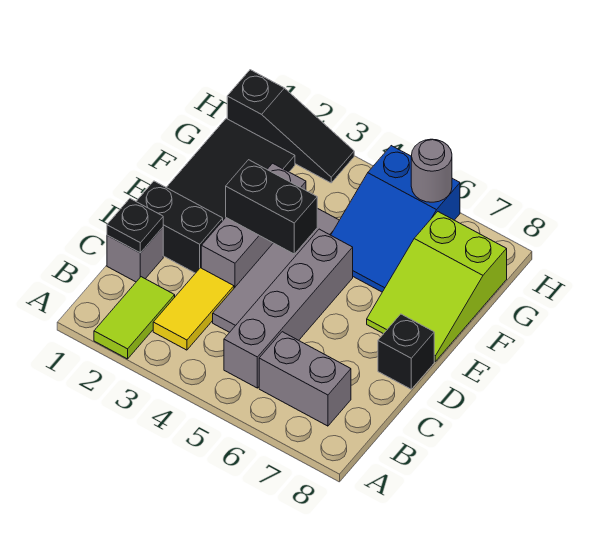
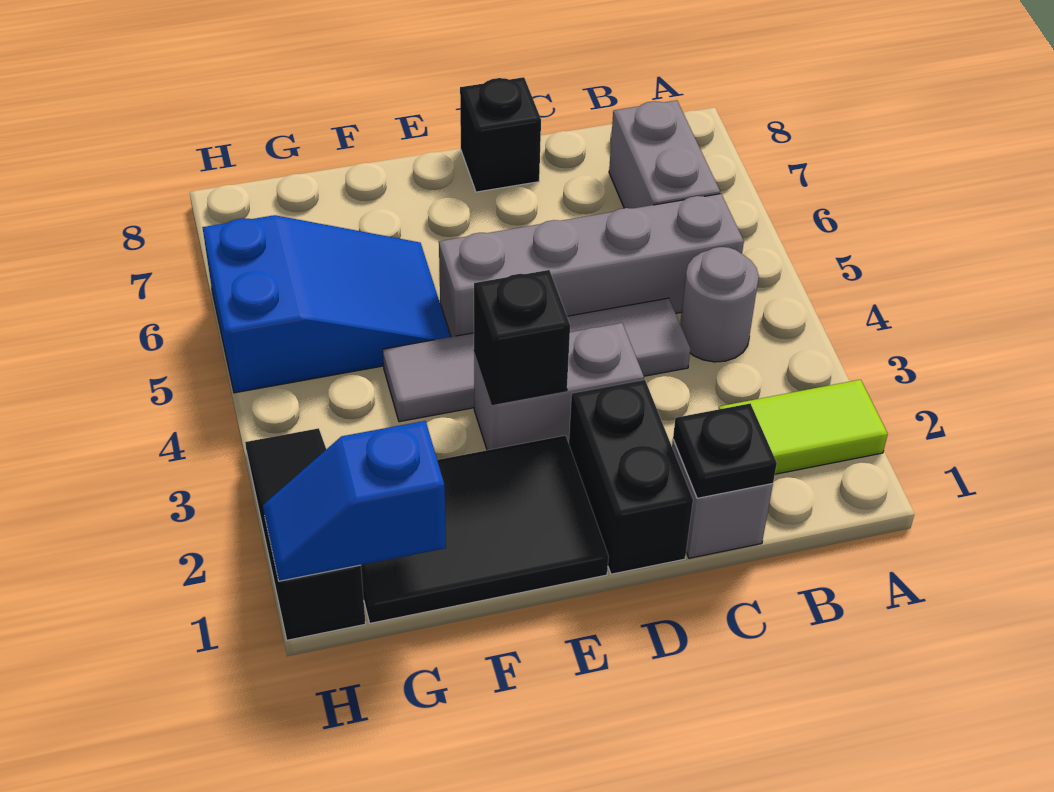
yellow 1x2 tile [153,268,234,350] -> none
grey 1x3 brick [201,163,306,288] -> grey 1x2 brick [474,323,644,450]
black 1x2 brick [226,160,317,254] -> black 1x1 brick [474,270,570,404]
lime 2x3 slope [367,212,507,361] -> none
none -> blue 1x2 slope [263,421,446,581]
grey 1x1 round brick [411,139,452,202] -> grey 1x1 round brick moved to [680,247,759,362]

